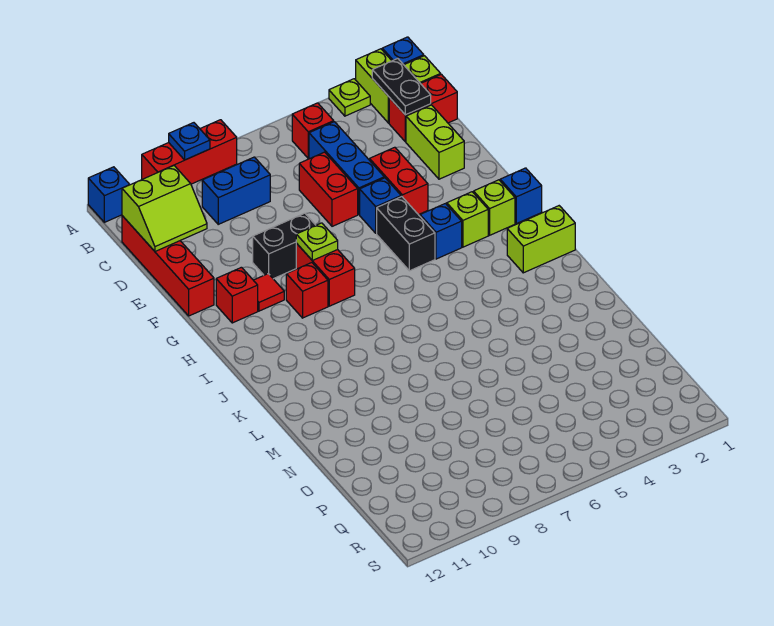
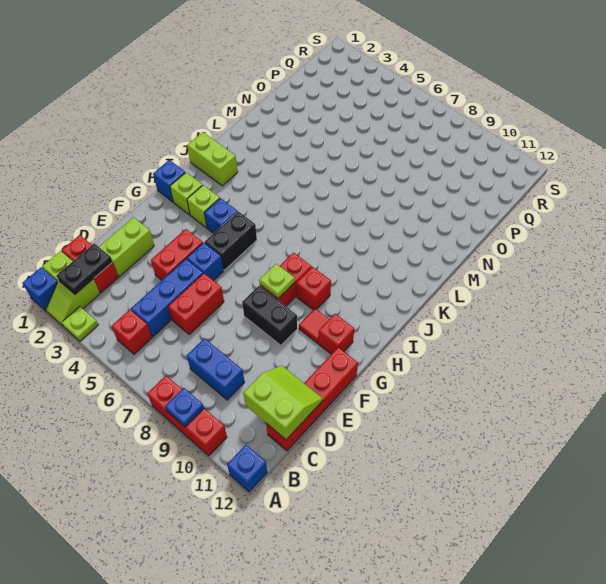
lime 1x2 brick [356,49,392,123] -> lime 1x2 slope [46,279,100,326]

